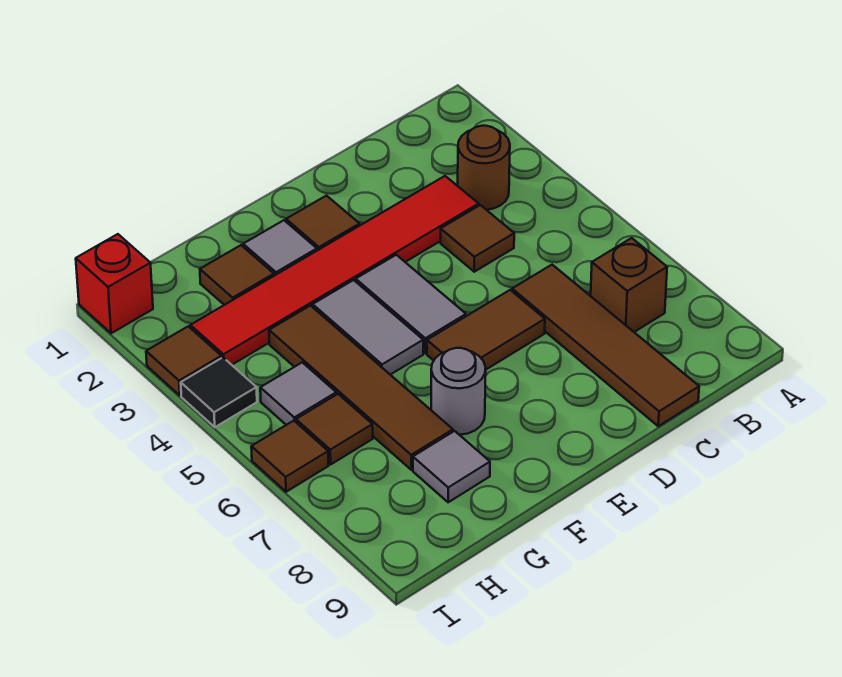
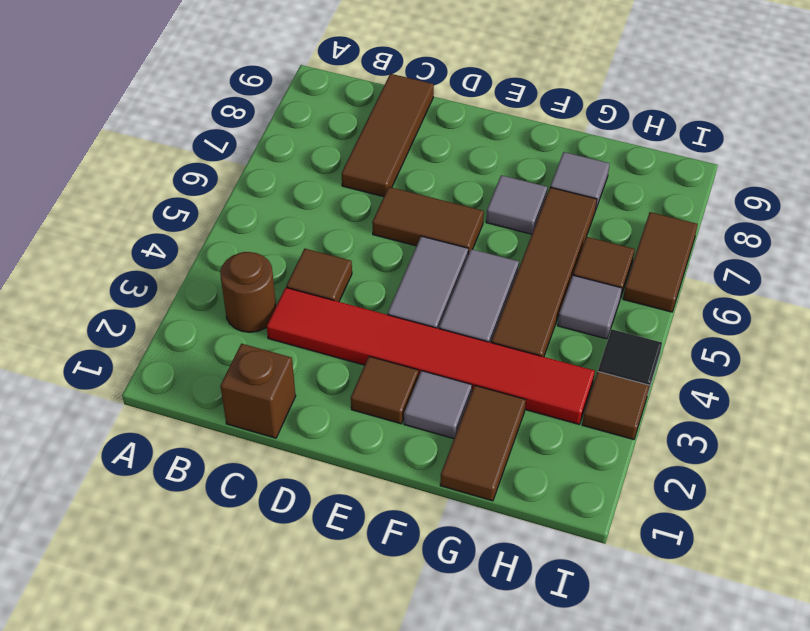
brown 1x1 brick [591,238,667,332] -> brown 1x1 brick moved to [220,344,296,438]
brown 1x4 tile [512,265,699,426] -> brown 1x3 tile [342,74,434,197]
grey 1x1 round brick [431,348,486,435] -> grey 1x1 tile [486,175,547,234]
brown 1x1 tile [200,245,274,305] -> brown 1x2 tile [440,386,526,501]
red 1x1 brick [76,234,153,333] -> none
brown 1x1 tile [251,421,329,492] -> brown 1x2 tile [623,212,698,312]

